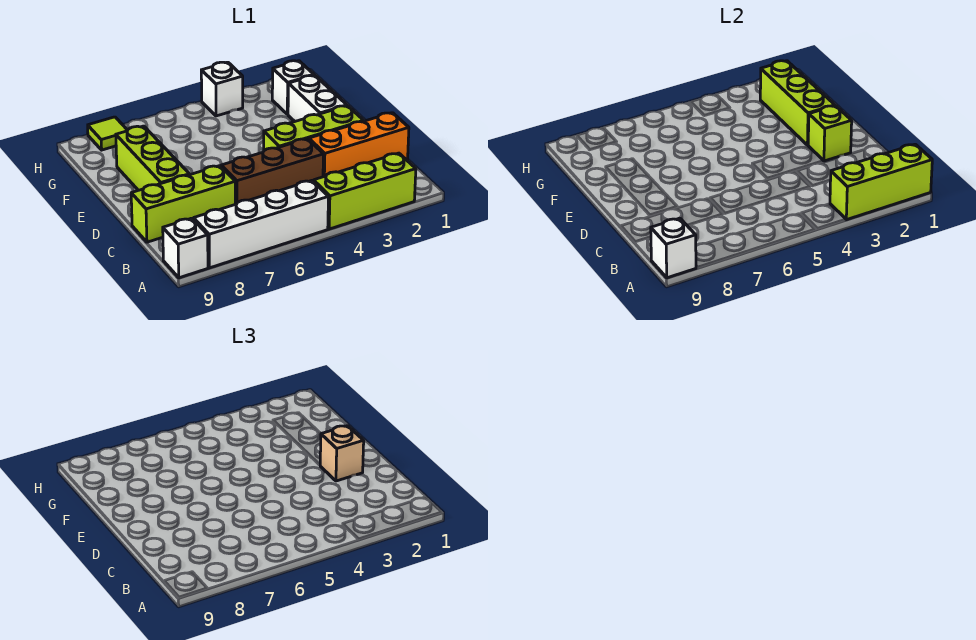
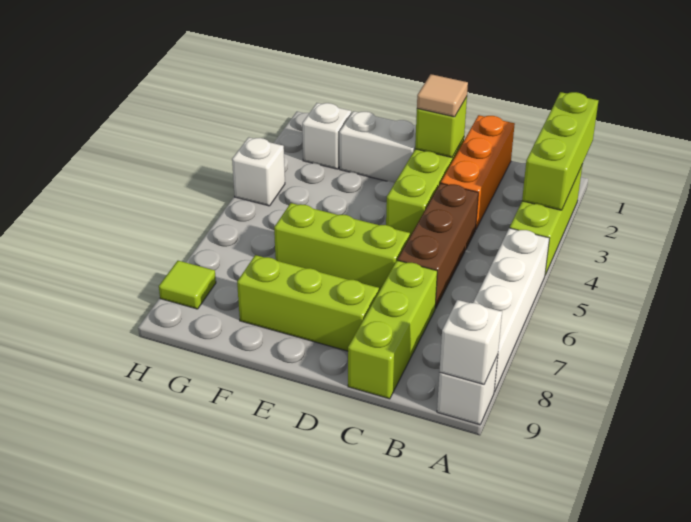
tan 1x1 brick [320,426,364,481] -> tan 1x1 tile [417,74,468,117]
lime 1x3 brick [760,61,835,145] -> lime 1x3 brick moved to [274,203,410,291]

